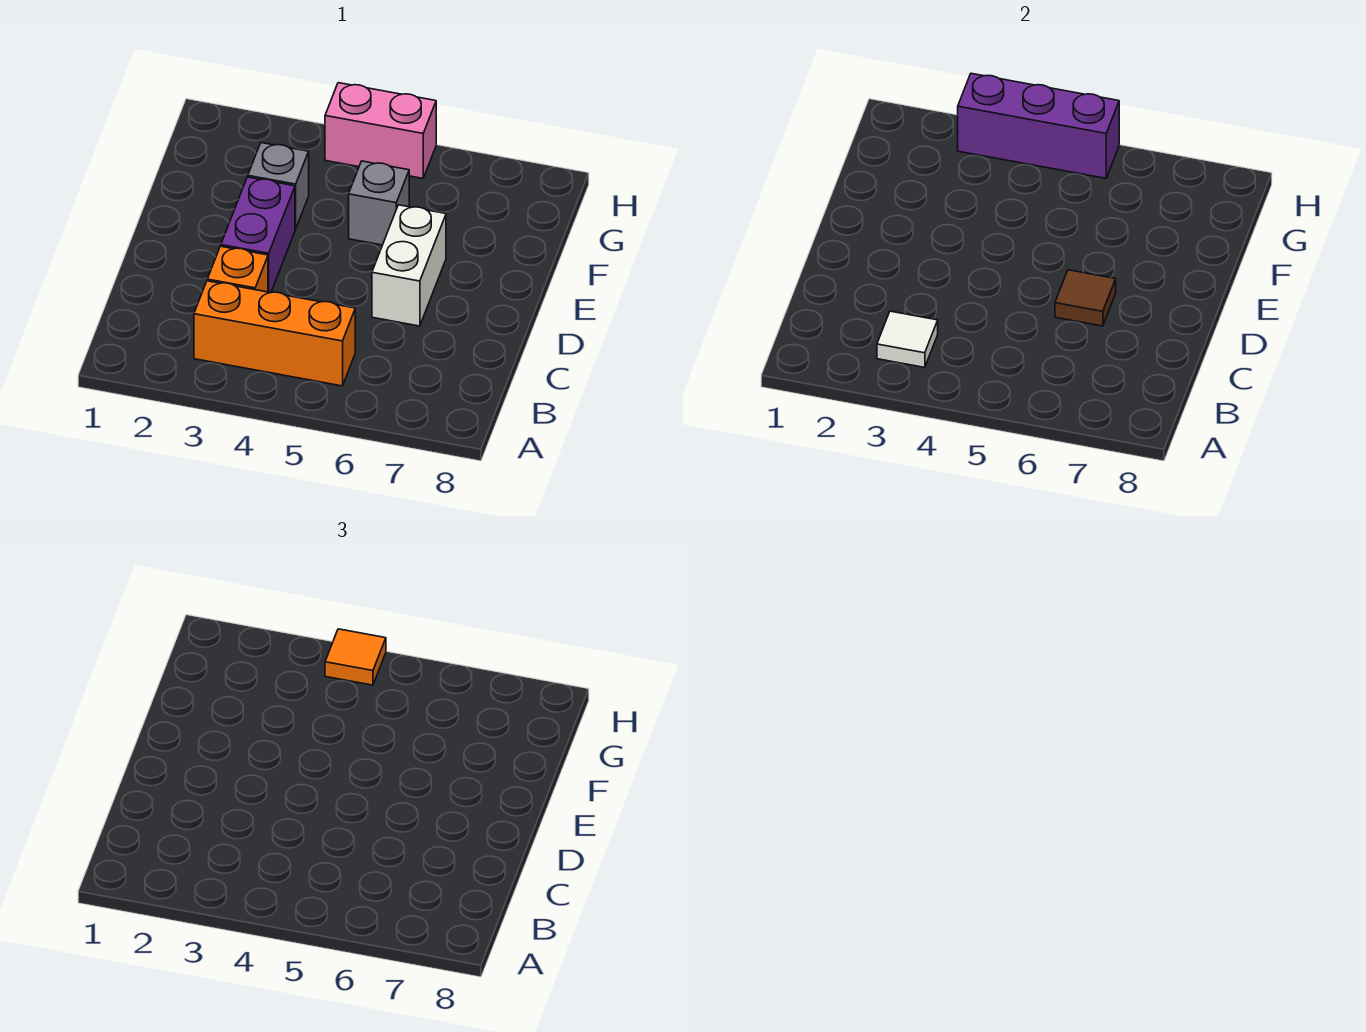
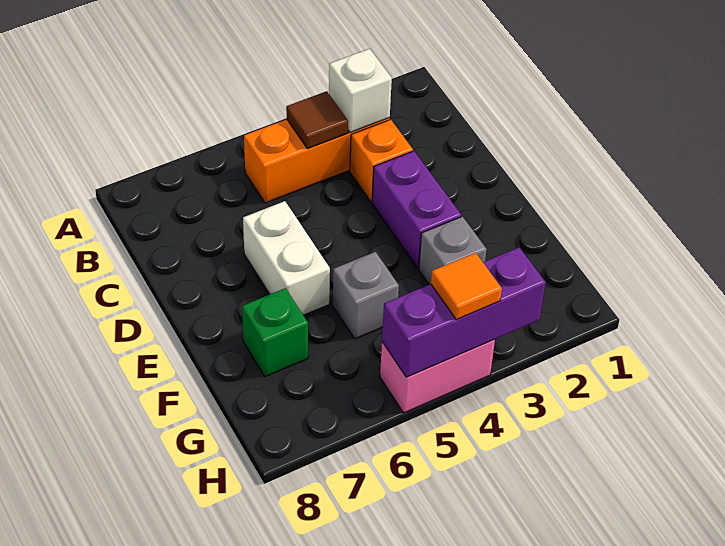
white 1x1 tile [877,311,938,368] -> white 1x1 brick [329,49,392,133]
brown 1x1 tile [1055,270,1116,326] -> brown 1x1 tile moved to [286,91,348,149]
none -> green 1x1 brick [242,288,308,377]

